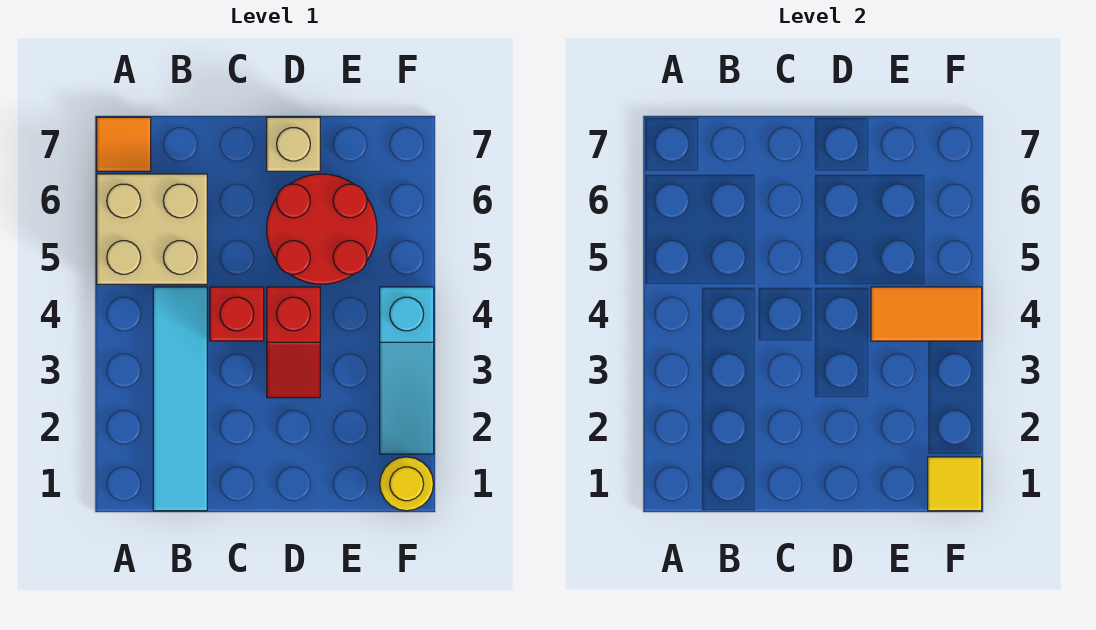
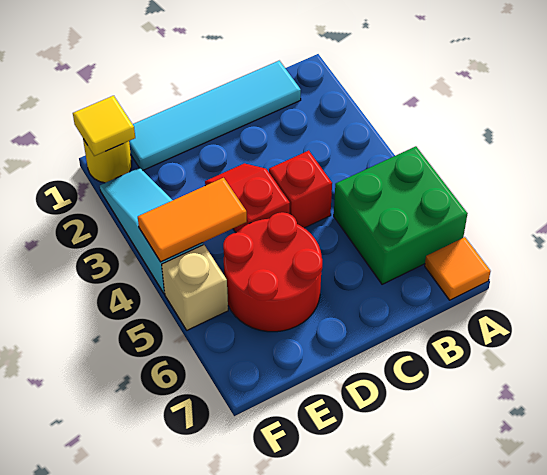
tan 2x2 brick [97,174,207,284] -> green 2x2 brick [334,146,468,284]
cyan 1x4 tile [153,287,207,511] -> cyan 1x4 tile turned to [129,61,301,170]
tan 1x1 brick [267,117,320,171] -> tan 1x1 brick moved to [162,245,228,330]

